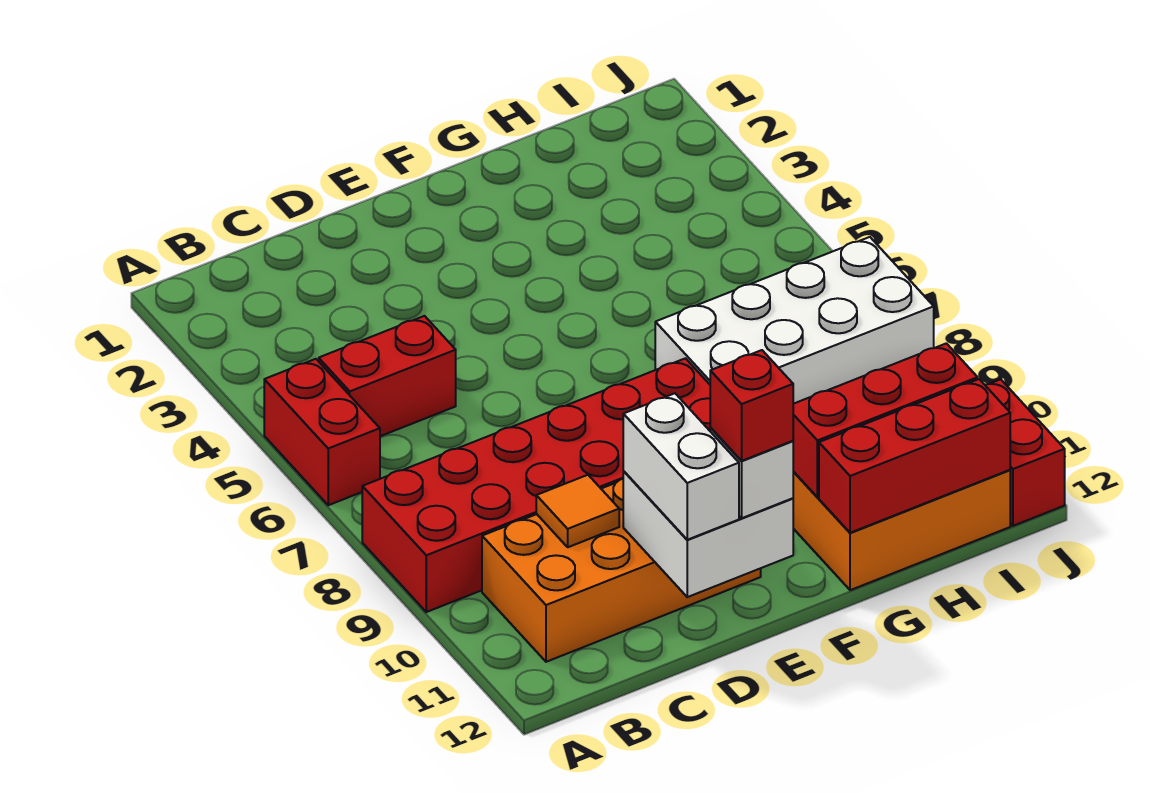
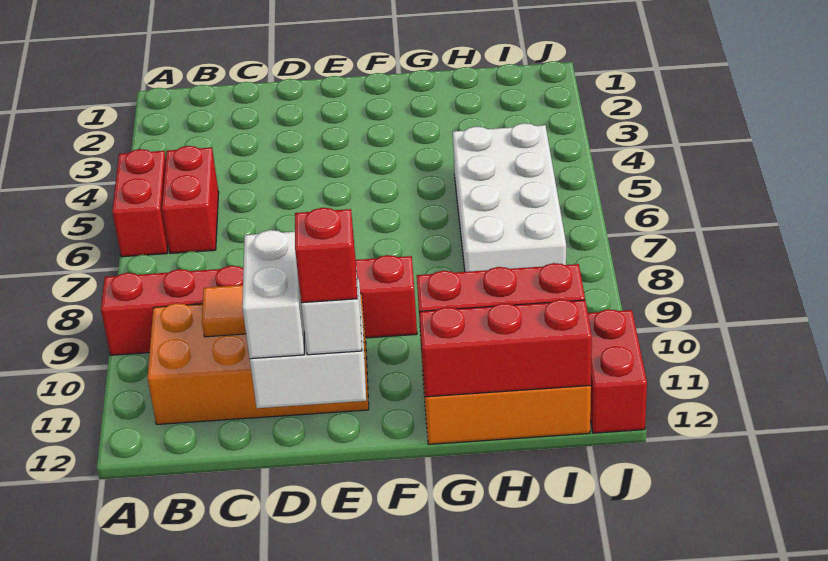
red 2x6 brick [362,358,711,612] -> red 1x6 brick [101,255,417,355]
red 1x2 brick [319,316,456,436] -> red 1x2 brick turned to [162,146,219,253]
white 2x4 brick [655,237,934,404] -> white 2x4 brick turned to [453,123,566,272]

